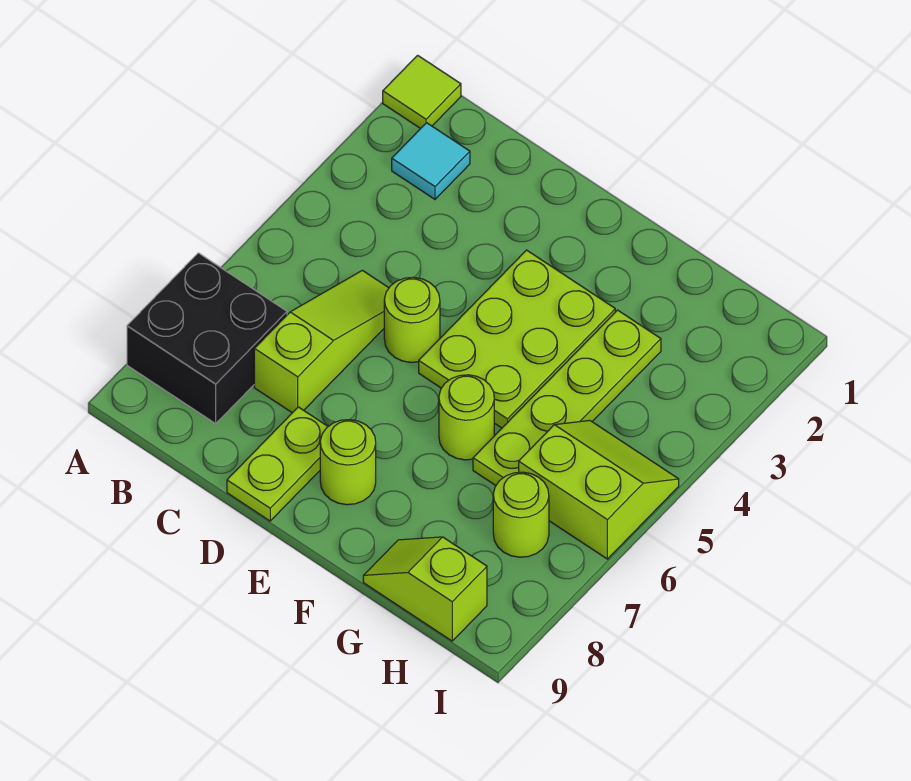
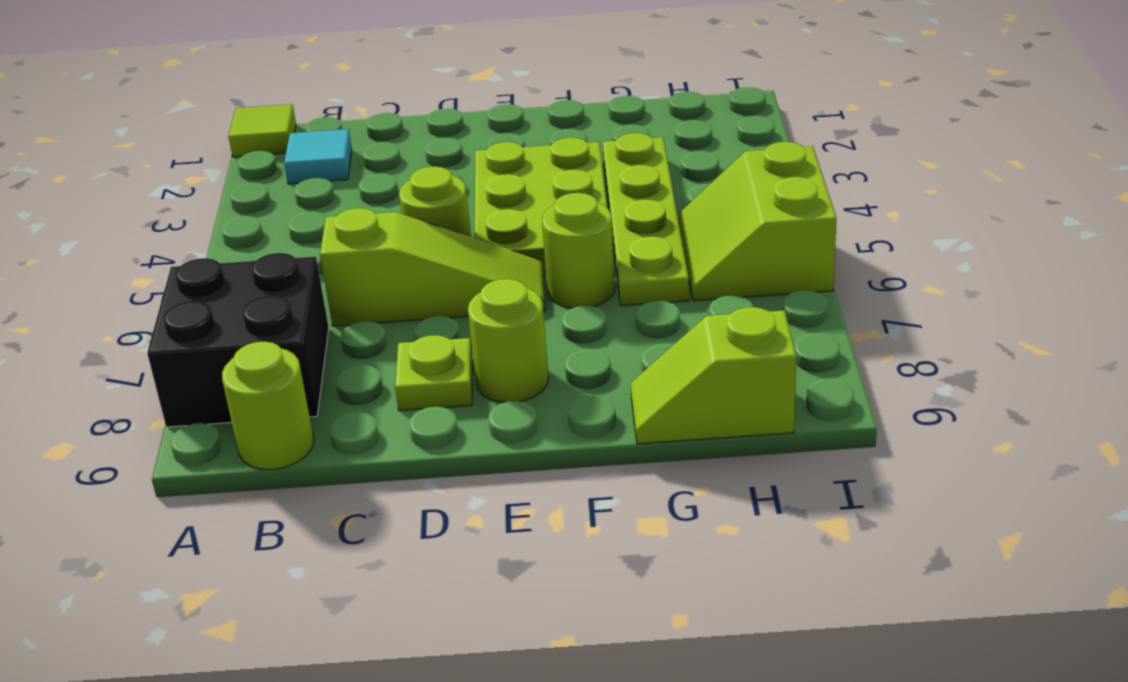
lime 1x3 slope [254,270,389,413] -> lime 1x3 slope turned to [320,208,545,326]
lime 1x2 plate [227,407,328,521] -> lime 1x1 plate [395,335,473,411]
lime 2x2 slope [519,420,679,559] -> lime 2x2 slope turned to [679,142,837,301]
lime 1x1 round brick [493,472,549,557] -> lime 1x1 round brick moved to [222,342,314,469]

